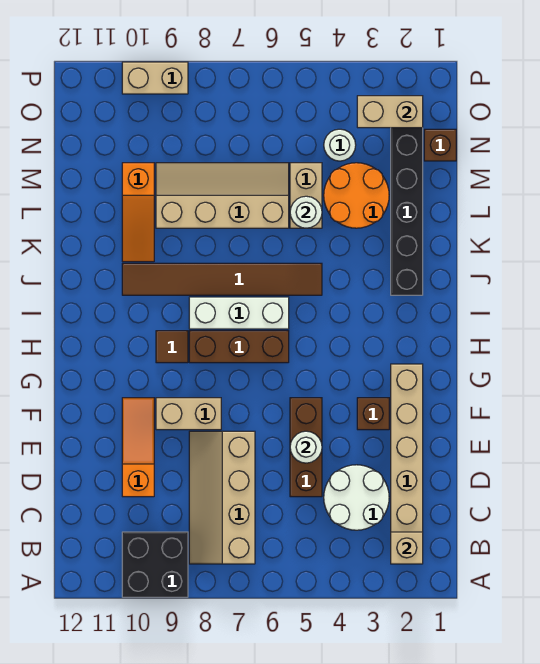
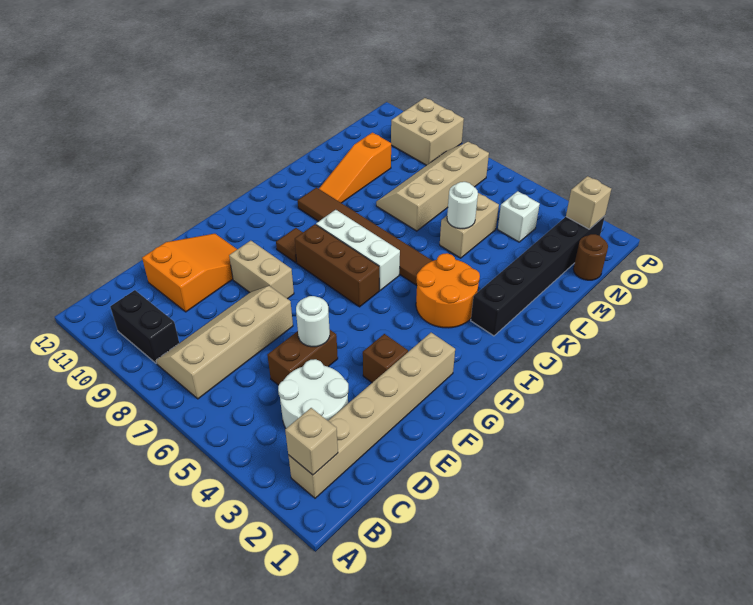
black 2x2 brick [122,532,188,597] -> black 1x2 brick [110,290,179,364]
brown 1x3 brick [290,398,322,497] -> brown 1x2 brick [267,330,338,385]
orange 1x3 slope [122,398,154,497] -> orange 2x3 slope [142,234,237,312]
orange 2x2 round brick [324,163,389,228] -> orange 2x2 round brick moved to [416,253,480,328]
tan 2x4 slope [156,163,289,228] -> tan 2x4 slope turned to [376,142,489,231]
brown 1x1 brick [424,129,456,161] -> brown 1x1 round brick [573,234,608,280]
white 1x1 round brick [324,129,356,161] -> white 1x1 brick [498,191,540,242]
tan 1x2 brick [357,96,423,128] -> tan 1x1 brick [566,176,611,229]
tan 1x2 brick [122,62,188,94] -> tan 2x2 brick [391,98,464,165]

